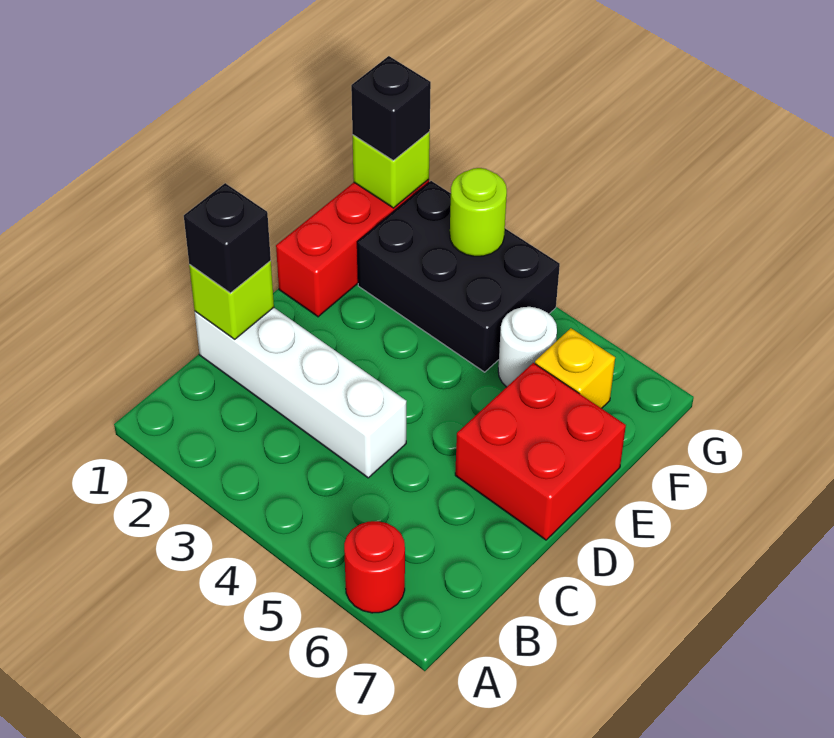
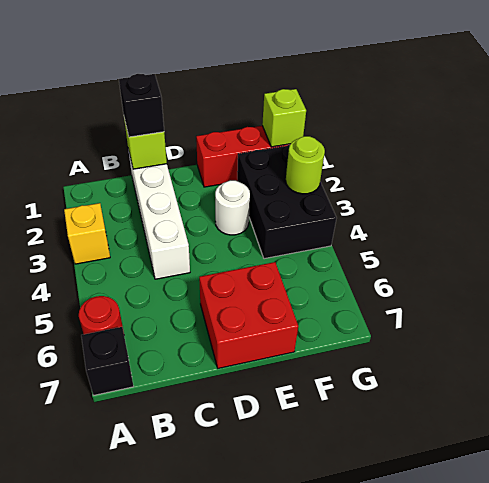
white 1x1 round brick [498,307,557,387] -> white 1x1 round brick moved to [215,181,250,235]
yellow 1x1 brick [535,328,615,408] -> yellow 1x1 brick moved to [64,203,110,264]
black 1x1 brick [351,56,431,160] -> black 1x1 brick moved to [81,327,134,395]

